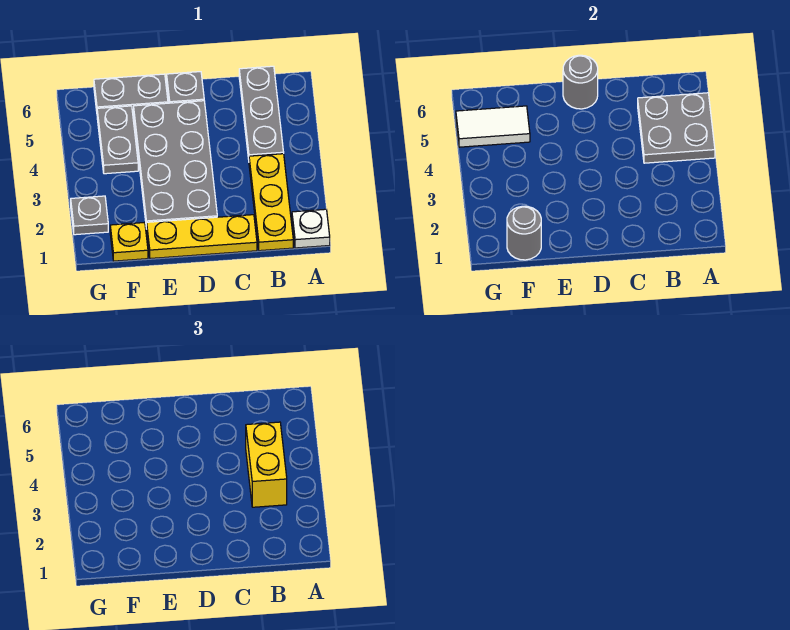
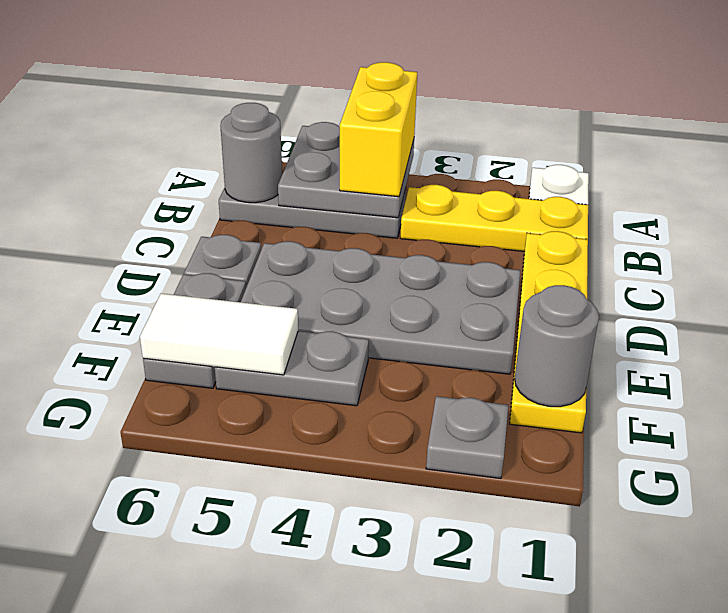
yellow 1x2 brick [246,422,287,507] -> yellow 1x2 brick turned to [340,62,417,197]
grey 1x1 round brick [563,55,598,109] -> grey 1x1 round brick moved to [220,103,282,203]
white 1x2 tile [456,106,530,147] -> white 1x2 tile turned to [140,294,298,375]

